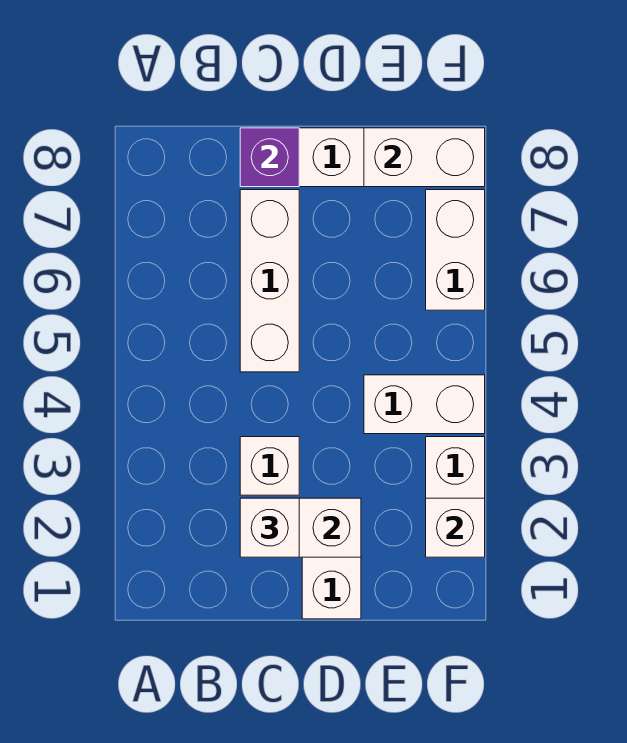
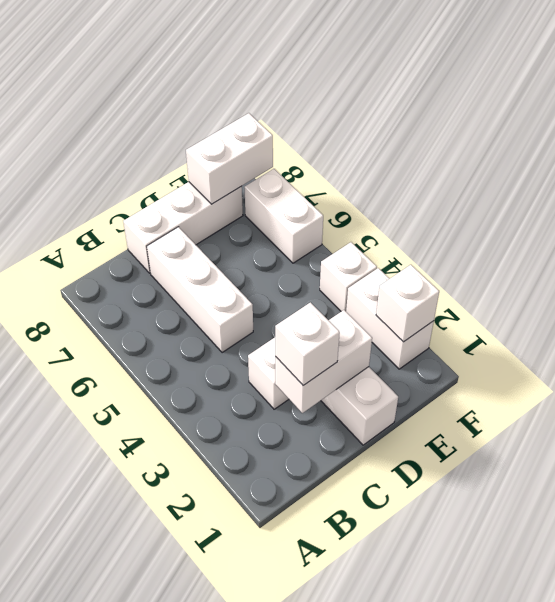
purple 1x1 brick [240,128,299,187] -> none
white 1x2 brick [364,375,485,434] -> white 1x1 brick [320,242,377,311]

